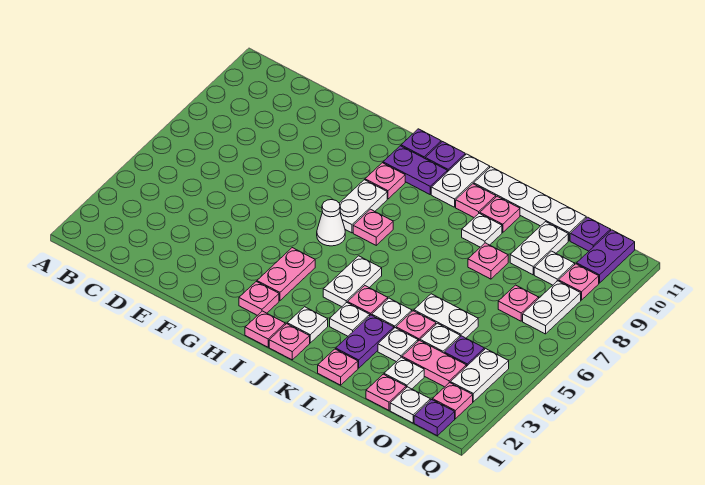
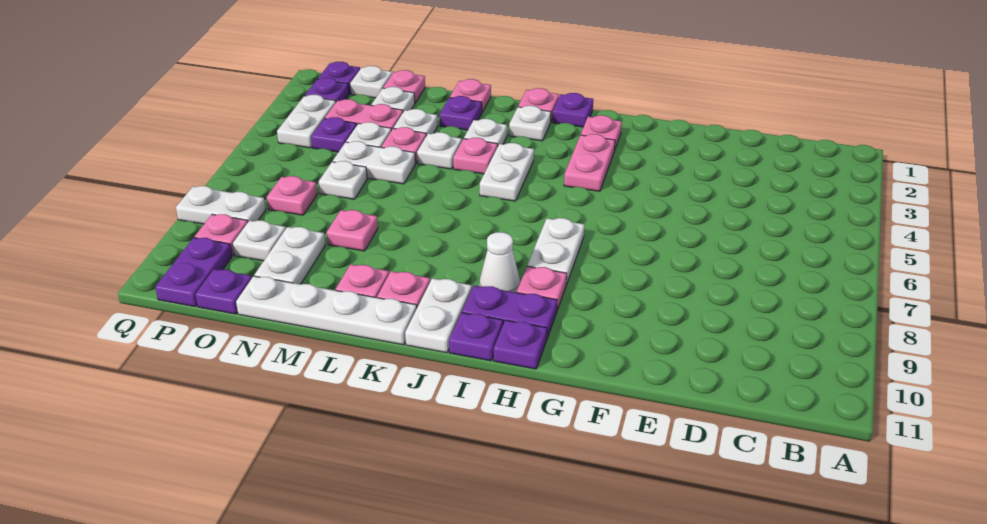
white 1x1 cone [317,200,345,246] -> white 1x1 cone moved to [479,232,520,293]
pink 1x1 plate [245,311,285,347] -> purple 1x1 plate [553,93,593,127]
pink 1x1 plate [353,209,393,245] -> none
purple 1x2 plate [336,315,394,368] -> purple 1x1 plate [439,96,482,130]
white 1x1 plate [462,213,502,247] -> white 1x1 plate moved to [319,161,367,199]
pink 1x1 plate [432,383,473,419] -> purple 1x1 plate [305,78,349,102]
white 1x2 plate [523,281,581,334] -> white 1x2 plate turned to [176,186,266,224]

